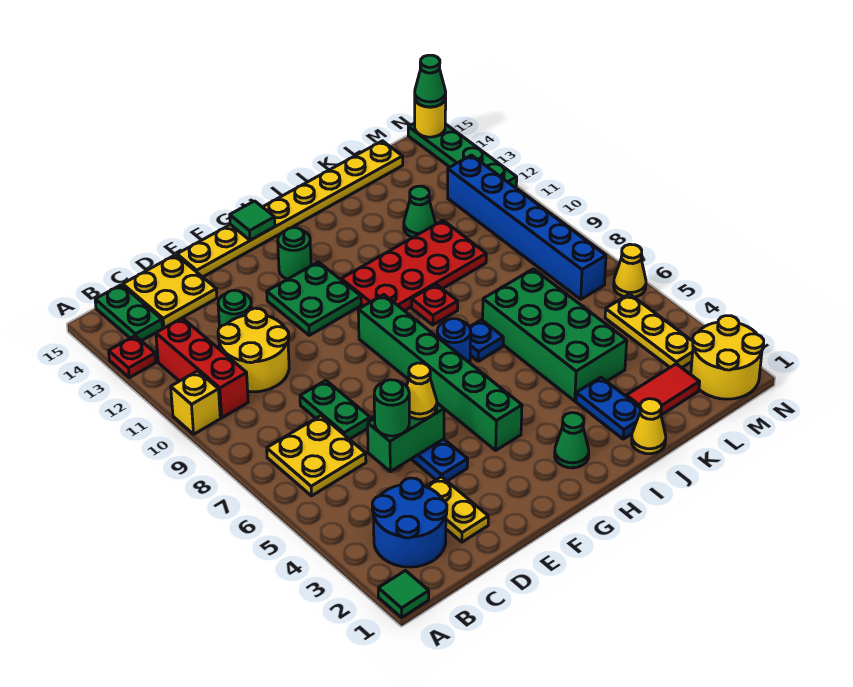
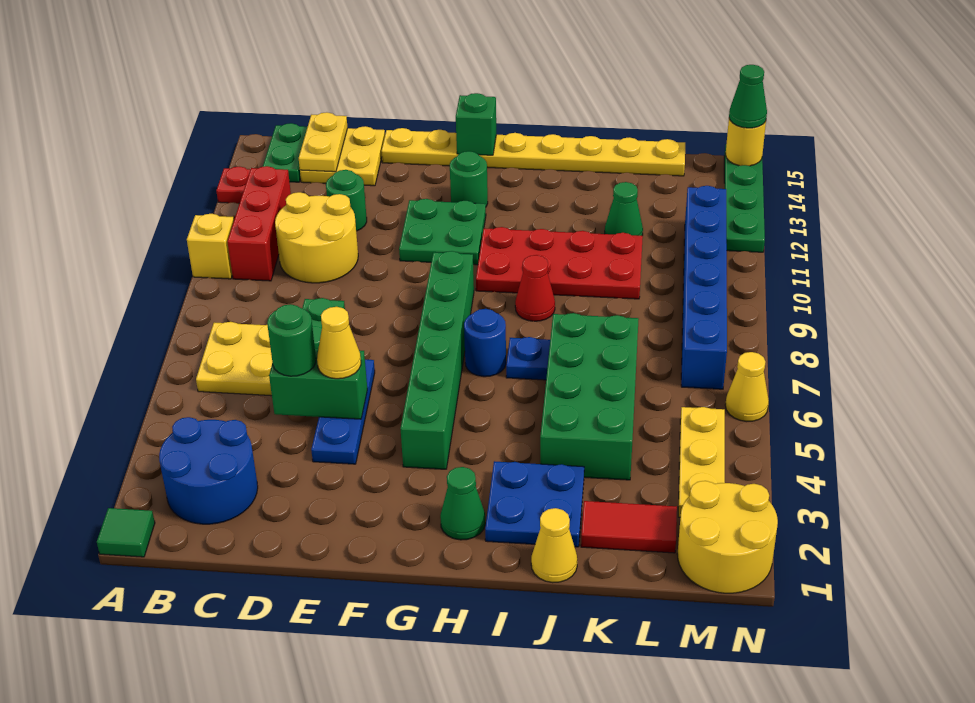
yellow 1x2 plate [426,477,488,542] -> yellow 1x2 plate moved to [299,112,348,172]
green 1x1 tile [230,201,275,240] -> green 1x1 brick [456,93,496,155]
red 1x1 plate [412,284,458,325] -> red 1x1 cone [515,255,555,321]
blue 1x2 plate [576,377,640,439] -> blue 2x2 plate [485,461,584,547]

